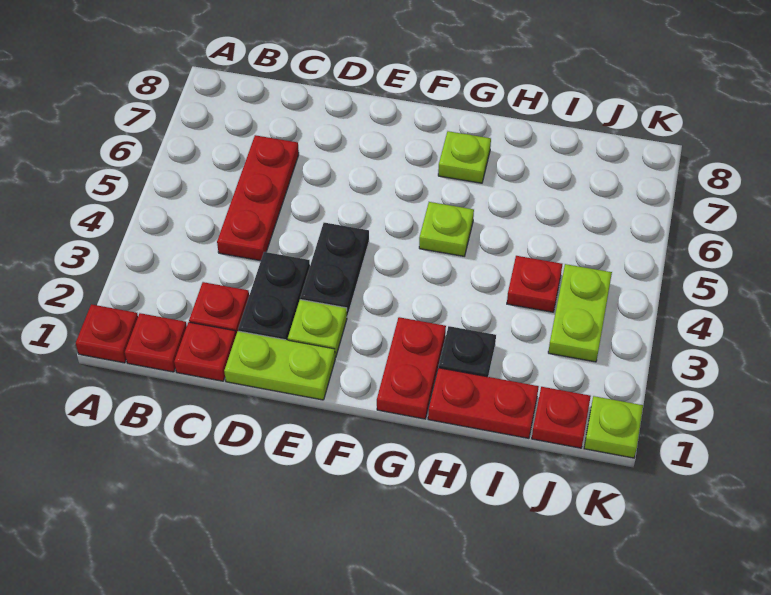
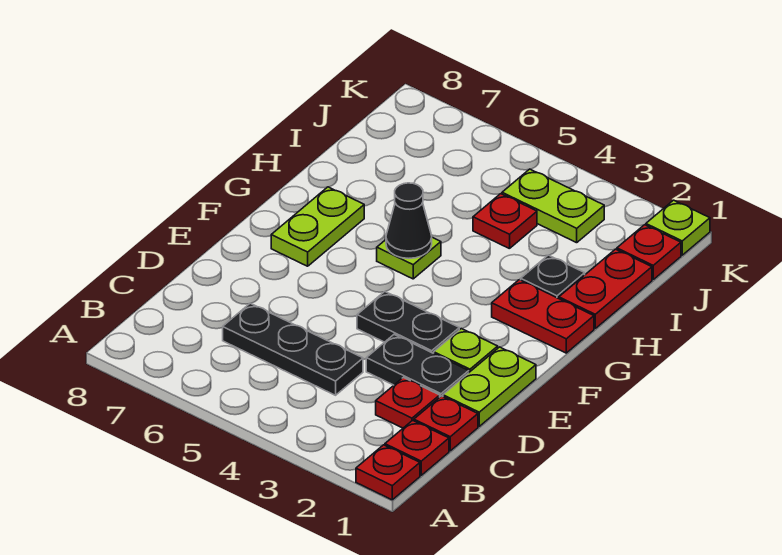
red 1x3 plate [217,135,299,261] -> black 1x3 plate [223,303,363,395]
none -> black 1x1 cone [386,183,432,258]
lime 1x1 plate [438,131,491,183] -> lime 1x2 plate [271,187,364,266]

